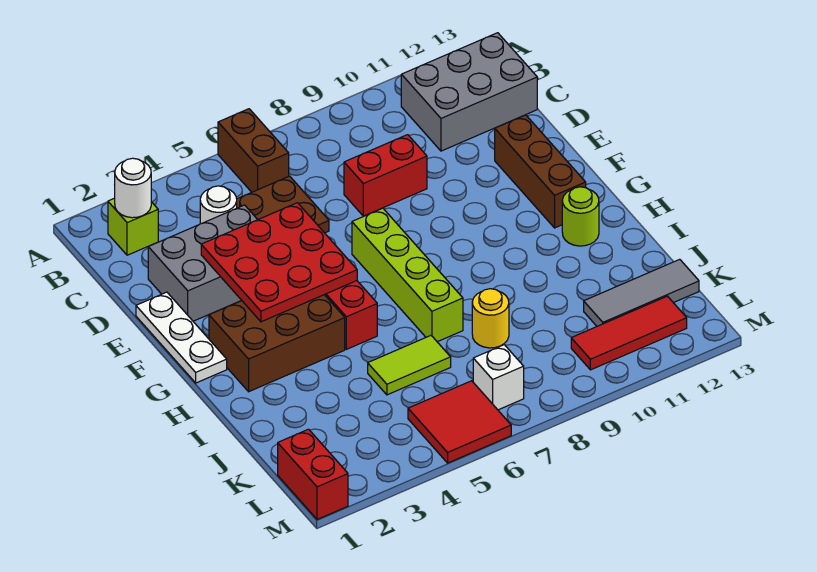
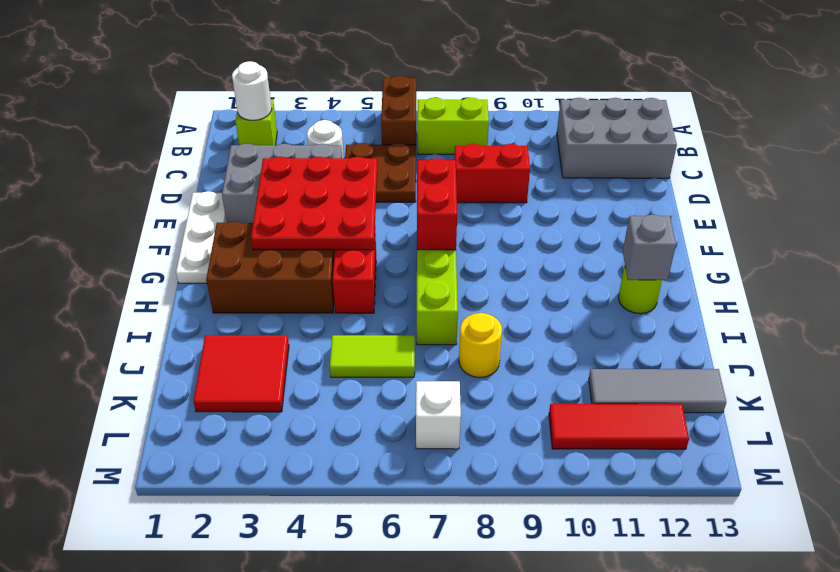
none -> lime 1x2 brick [418,97,489,154]
brown 1x3 brick [495,115,586,228] -> none
none -> grey 1x1 brick [623,214,676,280]
red 1x2 brick [278,429,348,519] -> red 1x2 brick moved to [417,158,457,250]
red 2x2 tile [408,381,511,463] -> red 2x2 tile moved to [193,335,289,412]

